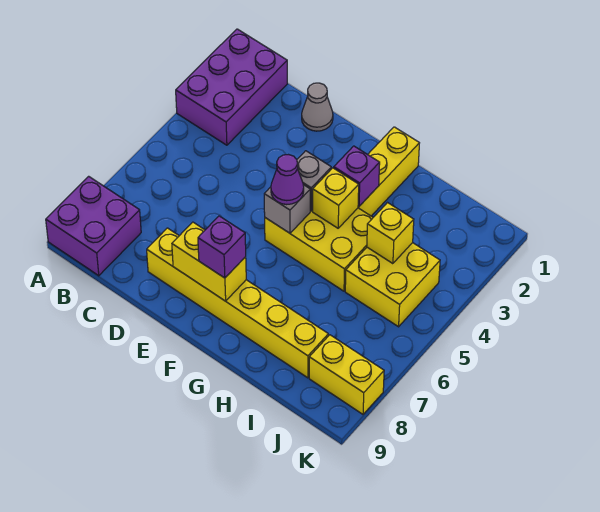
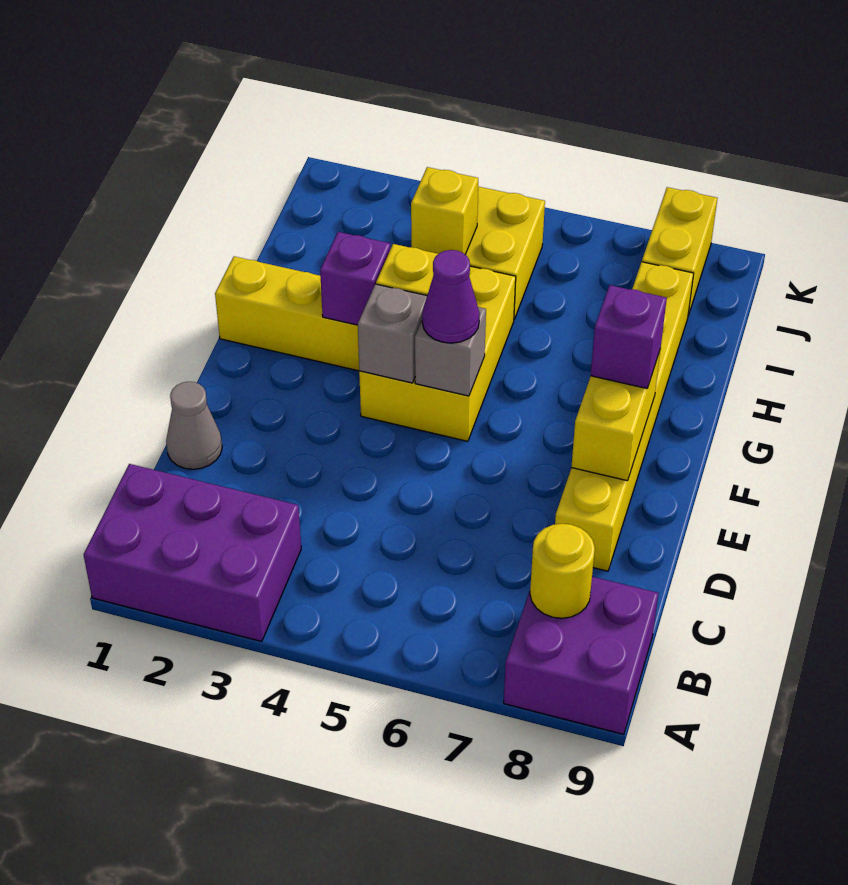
none -> yellow 1x1 round brick [530,524,595,618]

